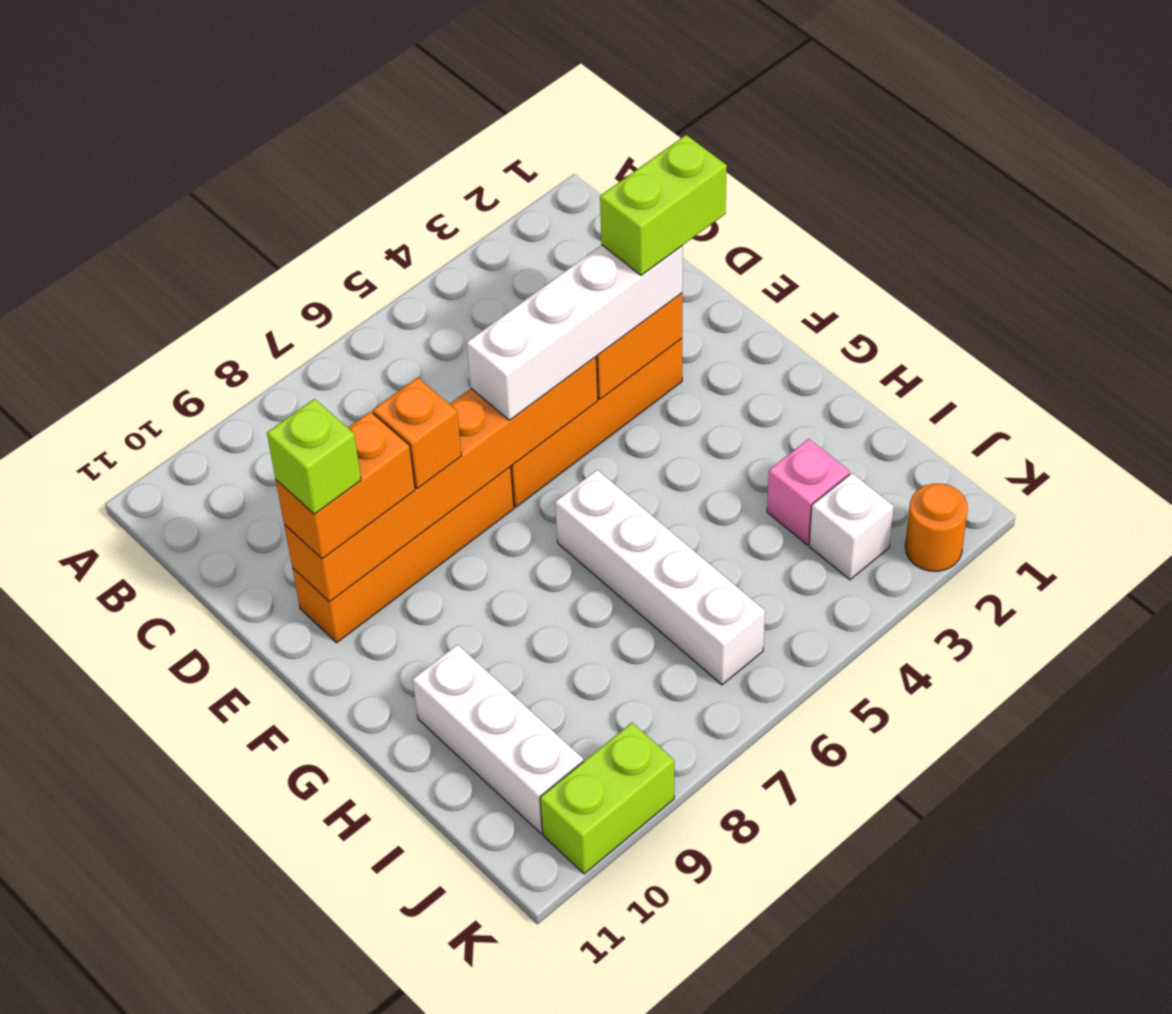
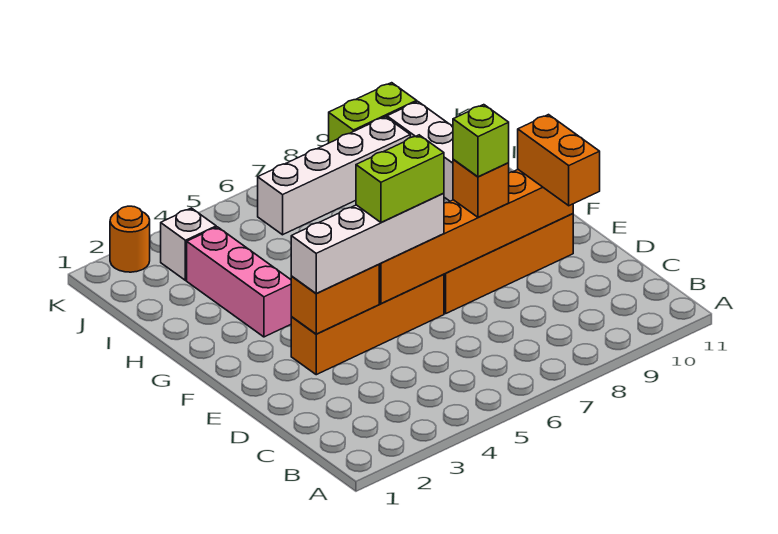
lime 1x2 brick [600,135,727,275] -> lime 1x2 brick moved to [356,135,444,223]
orange 1x2 brick [276,411,415,559] -> orange 1x2 brick turned to [518,115,600,206]
lime 1x1 brick [267,399,361,514] -> lime 1x1 brick moved to [453,105,509,177]
white 1x4 brick [555,470,765,685] -> white 1x4 brick turned to [258,117,410,235]
pink 1x1 brick [767,439,850,545] -> pink 1x3 brick [187,227,292,337]

